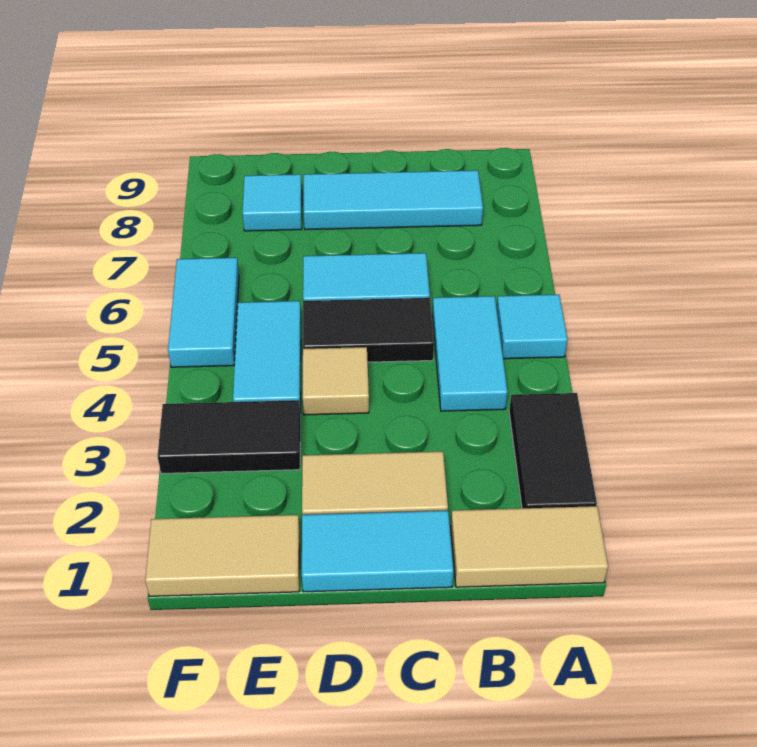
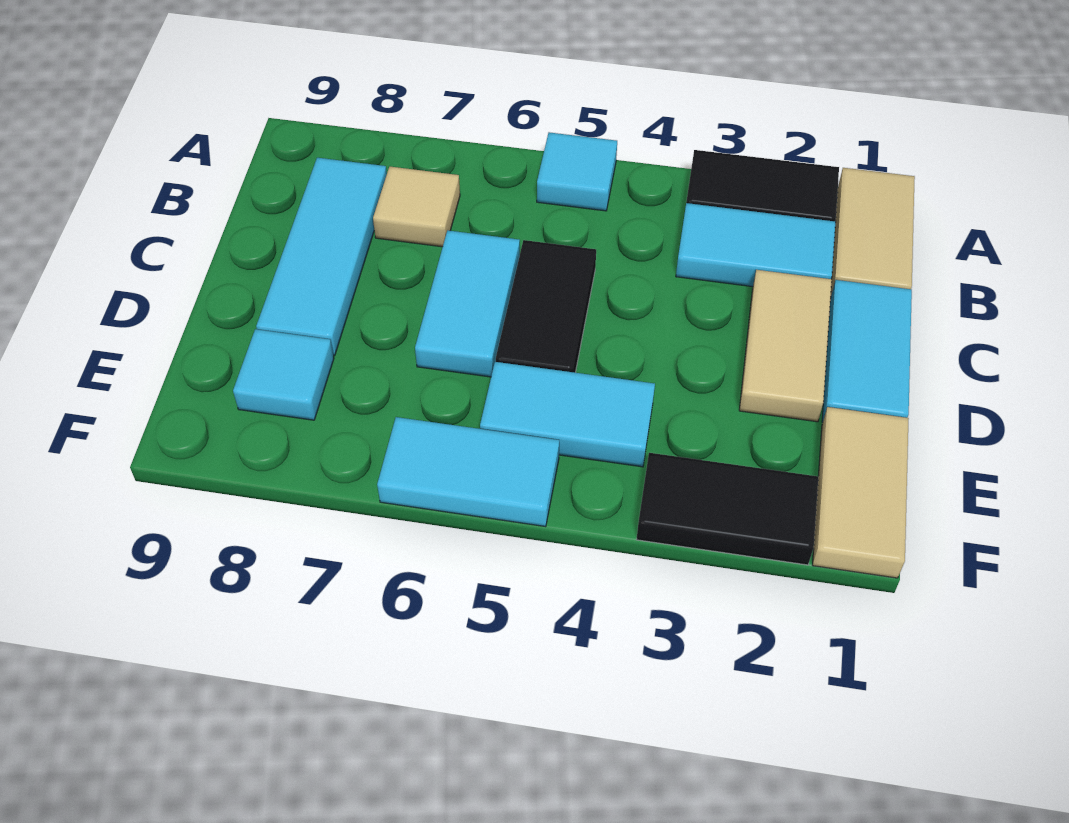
cyan 1x2 tile [432,296,508,411] -> cyan 1x2 tile moved to [676,203,835,287]
tan 1x1 tile [303,347,369,415] -> tan 1x1 tile moved to [373,167,460,247]
black 1x2 tile [157,400,300,474] -> black 1x2 tile turned to [636,453,818,565]

